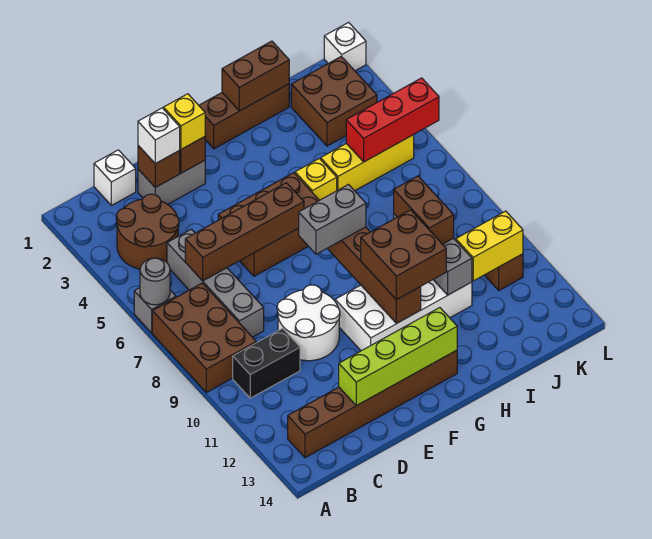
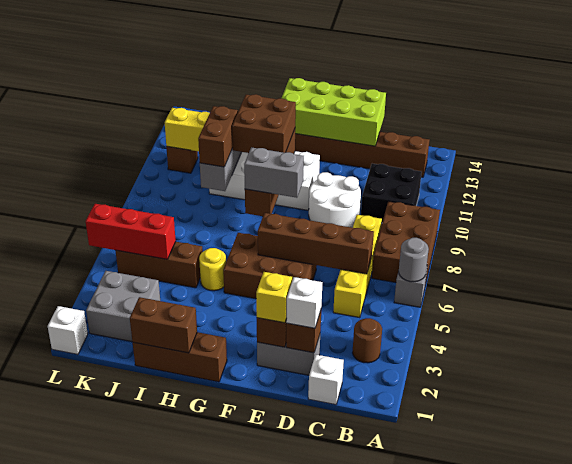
brown 2x2 round brick [116,194,179,269] -> brown 1x1 round brick [353,318,382,363]
black 1x2 brick [233,328,300,398] -> black 2x2 brick [361,164,422,222]
grey 1x4 brick [167,229,264,337] -> yellow 1x4 brick [333,215,382,318]
lime 1x4 brick [339,308,457,406] -> lime 2x4 brick [282,78,386,146]
yellow 1x1 brick [295,158,337,200] -> yellow 1x1 round brick [199,248,226,291]
yellow 1x3 brick [321,135,414,191] -> brown 1x3 brick [115,242,203,288]
brown 2x2 brick [291,56,377,146] -> grey 2x2 brick [86,271,160,342]

